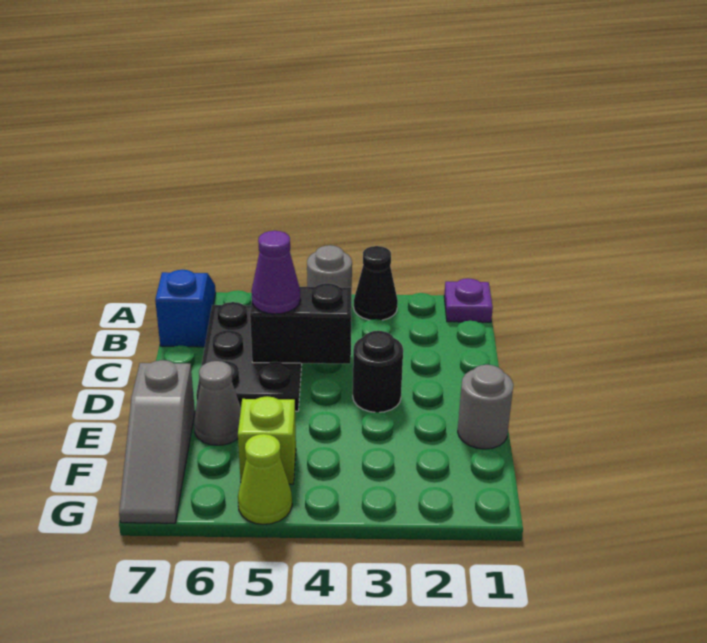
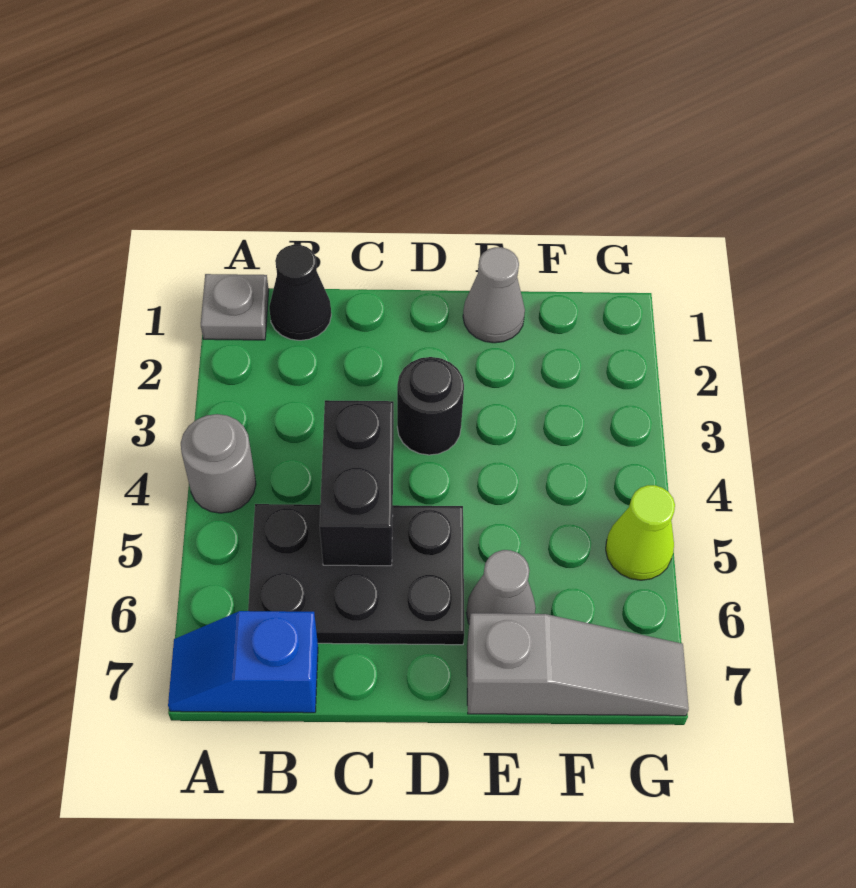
purple 1x1 plate [444,278,493,322] -> grey 1x1 plate [201,274,269,340]
black 1x1 cone [354,246,398,320] -> black 1x1 cone moved to [269,245,331,340]
purple 1x1 cone [252,231,301,314] -> none
grey 1x1 round brick [458,365,513,449] -> grey 1x1 cone [463,247,525,343]
lime 1x1 brick [238,396,296,484] -> none

